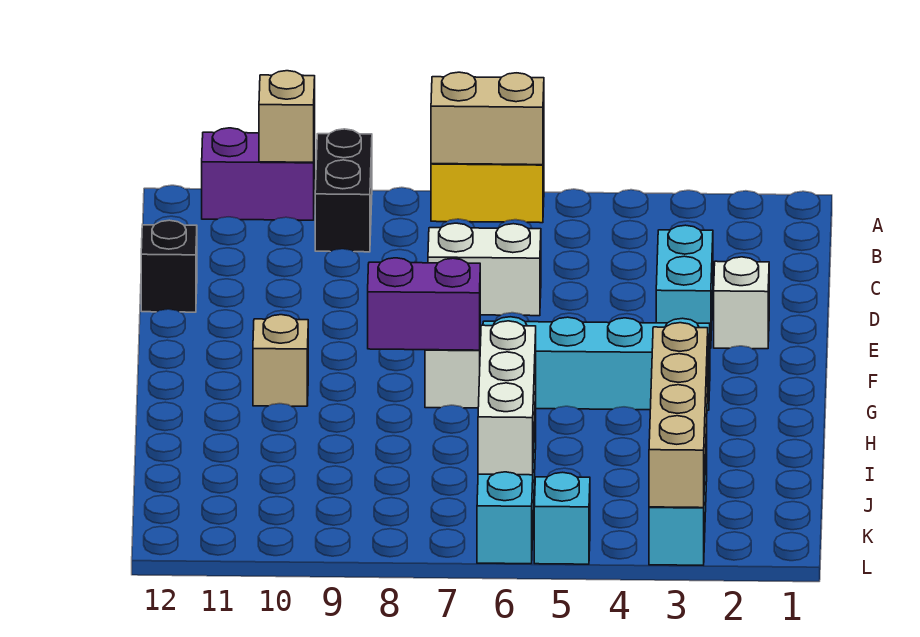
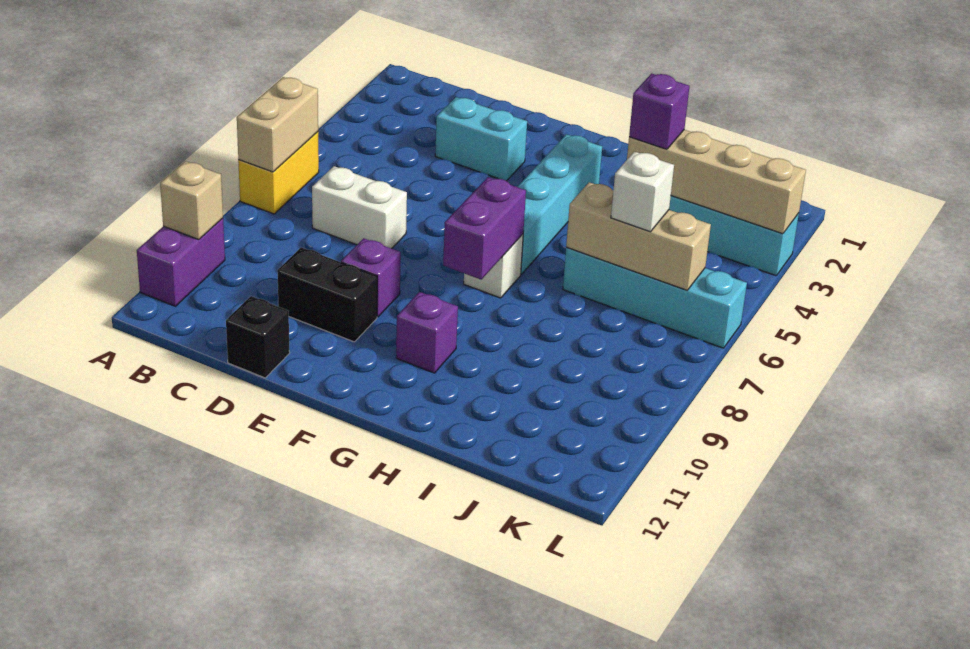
black 1x2 brick [315,129,372,252] -> black 1x2 brick moved to [277,248,377,342]
white 1x2 brick [428,223,541,316] -> white 1x2 brick turned to [312,166,407,249]
white 1x1 brick [714,257,769,349] -> white 1x1 brick moved to [611,152,674,232]
none -> purple 1x1 brick [341,238,401,317]
tan 1x1 brick [253,315,308,406] -> purple 1x1 brick [396,292,458,373]
none -> purple 1x1 brick [629,73,690,149]
white 1x3 brick [478,321,536,475] -> tan 1x3 brick [566,182,711,290]
cyan 1x1 brick [534,472,590,564] -> none

